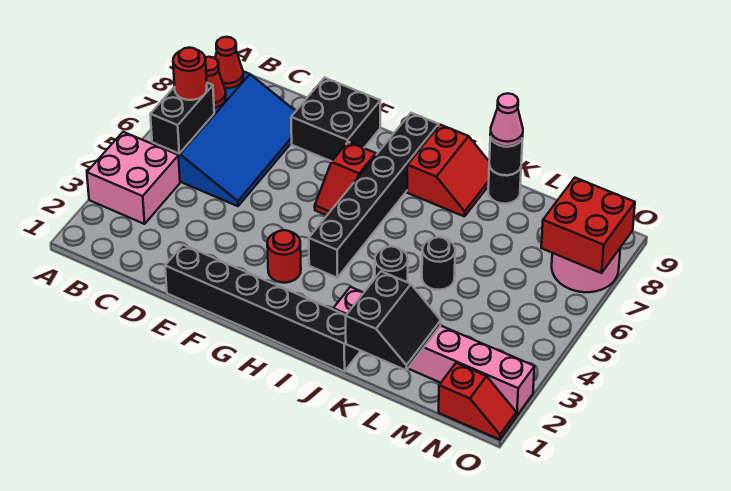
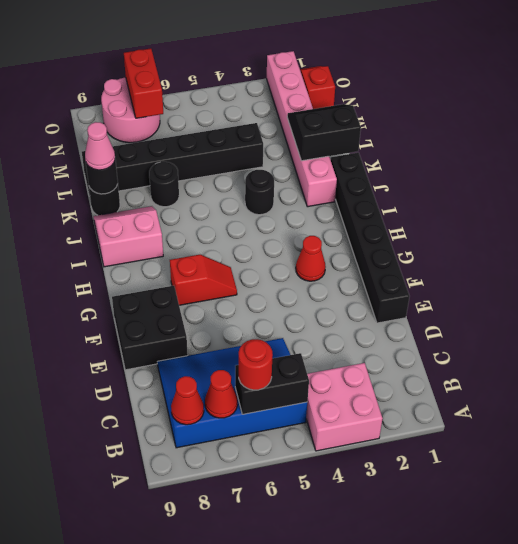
red 1x1 round brick [267,230,301,283] -> red 1x1 cone [296,236,326,281]
black 1x6 brick [309,113,439,278] -> black 1x6 brick moved to [82,123,263,196]
red 2x2 slope [407,125,489,217] -> pink 2x2 slope [94,206,163,267]
black 1x1 round brick [422,237,455,290] -> black 1x1 round brick moved to [149,162,179,207]
red 2x2 brick [541,178,635,273] -> red 1x2 brick [124,48,163,118]

